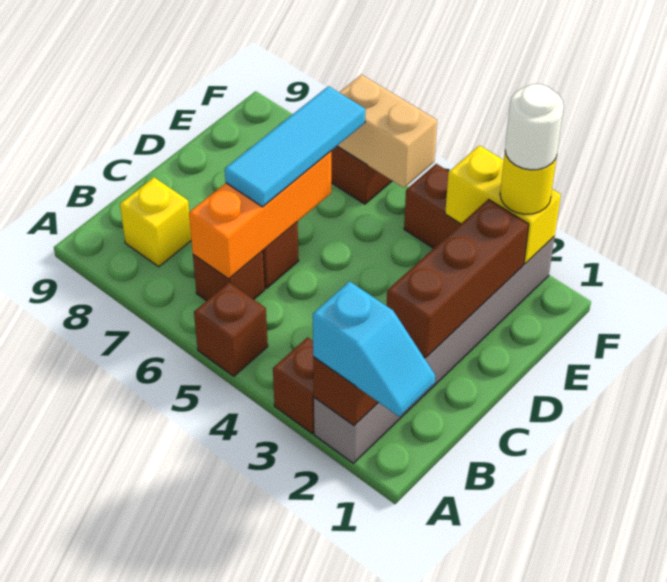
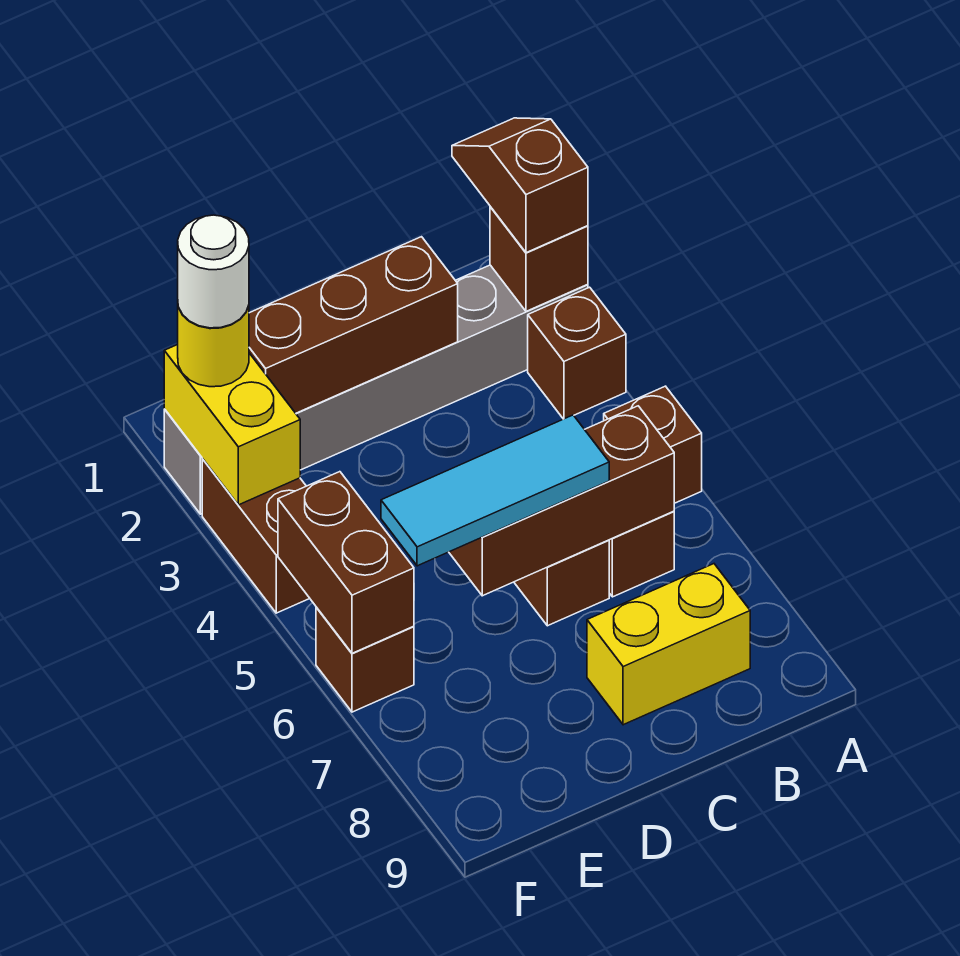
cyan 1x2 slope [313,281,435,416] -> brown 1x2 slope [452,118,588,253]
orange 1x3 brick [189,151,331,279] -> brown 1x3 brick [449,406,674,596]
yellow 1x1 brick [120,177,191,267] -> yellow 1x2 brick [587,564,750,725]
tan 1x2 brick [338,75,437,188] -> brown 1x2 brick [278,472,414,653]

